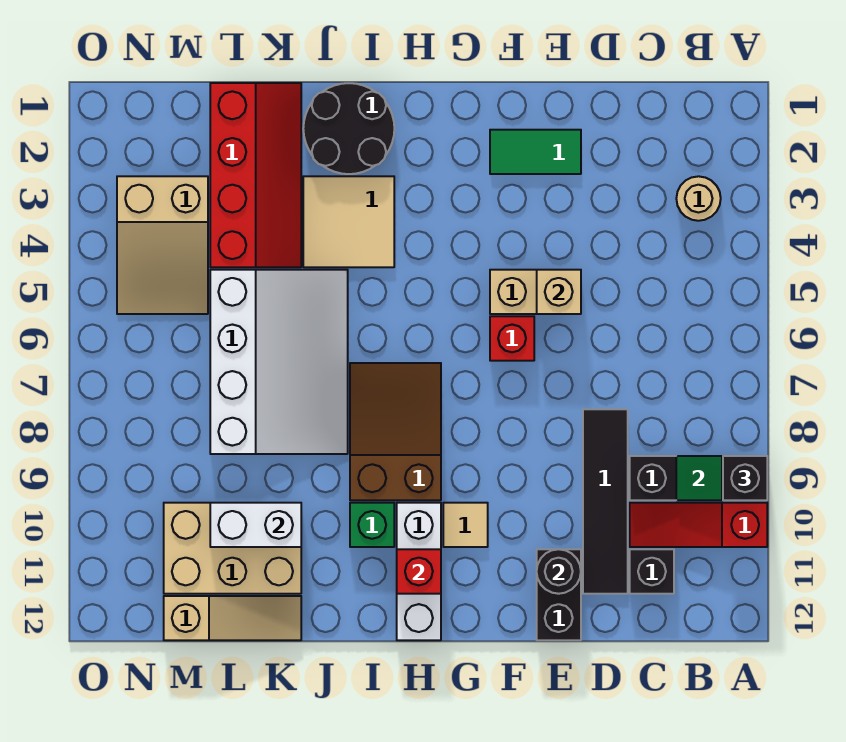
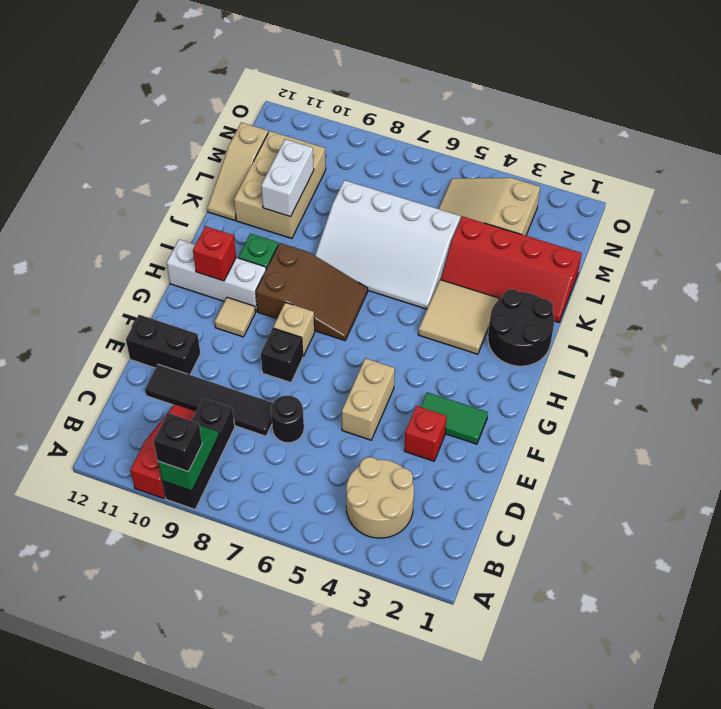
tan 1x1 round brick [676,176,721,221] -> tan 2x2 round brick [346,457,414,538]
black 1x1 brick [630,549,674,594] -> black 1x1 brick moved to [261,328,303,383]
green 1x2 tile [490,130,581,174] -> green 1x2 tile turned to [421,392,488,444]
tan 1x1 brick [537,270,581,314] -> tan 1x1 brick moved to [273,302,315,356]
black 1x1 round brick [537,549,581,594] -> black 1x1 round brick moved to [271,396,304,443]
red 1x1 brick [490,316,534,361] -> red 1x1 brick moved to [404,406,447,461]

